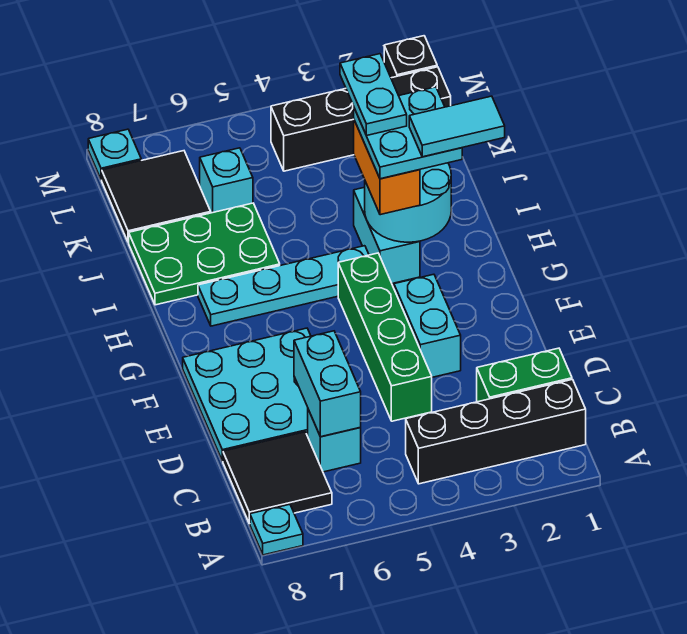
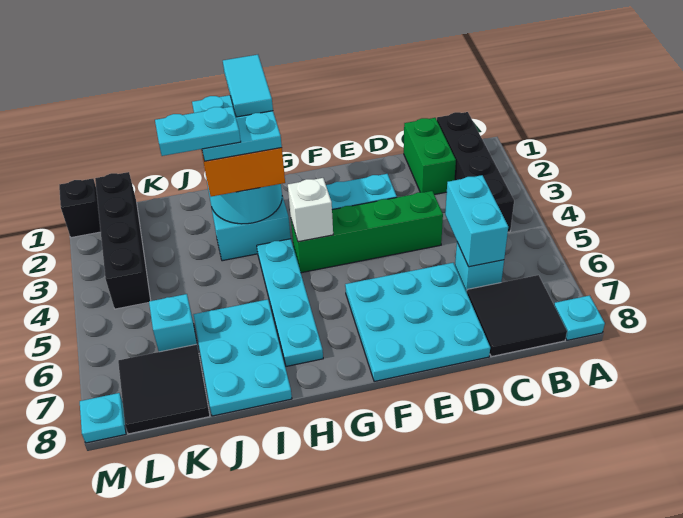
cyan 1x2 brick [294,331,361,437] -> cyan 1x2 brick turned to [445,175,508,267]
none -> white 1x1 brick [288,178,333,242]
green 2x3 plate [129,203,280,305] -> cyan 2x3 plate [193,299,292,416]

